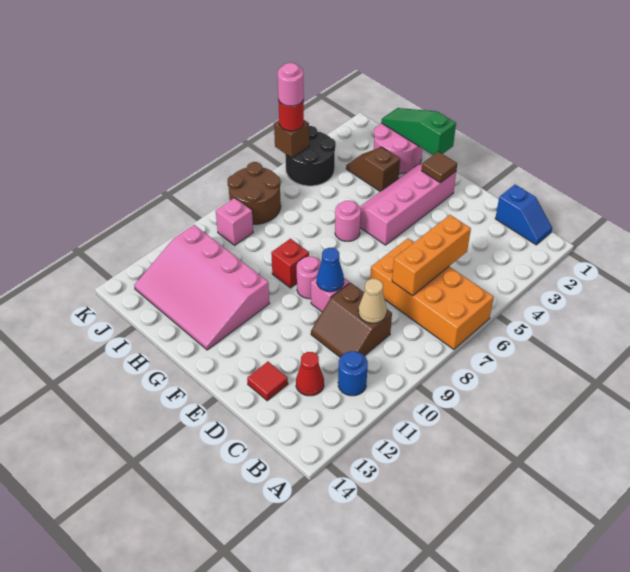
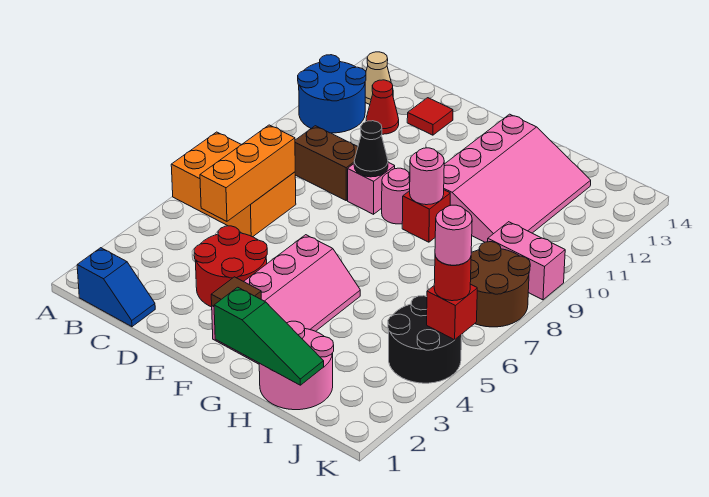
orange 2x4 brick [370,238,494,349] -> orange 2x3 brick [171,132,296,237]
blue 1x2 slope [495,185,552,245] -> blue 1x2 slope turned to [77,248,155,327]
blue 1x1 round brick [338,351,368,396] -> blue 2x2 round brick [298,55,366,133]
tan 1x1 cone [358,279,387,323] -> tan 1x1 cone moved to [365,52,393,104]
none -> red 2x2 round brick [194,226,267,307]
blue 1x1 cone [317,248,344,292] -> black 1x1 cone [354,121,388,177]
pink 1x1 round brick [335,201,361,241] -> pink 1x1 round brick moved to [410,148,444,205]
pink 3x4 slope [134,225,269,350] -> pink 3x4 slope turned to [444,114,591,242]
brown 1x2 slope [346,147,400,192] -> none
pink 1x1 brick [216,198,253,245] -> pink 1x2 brick [488,222,565,300]
brown 1x1 brick [274,120,309,158] -> red 1x1 brick [427,284,477,340]

